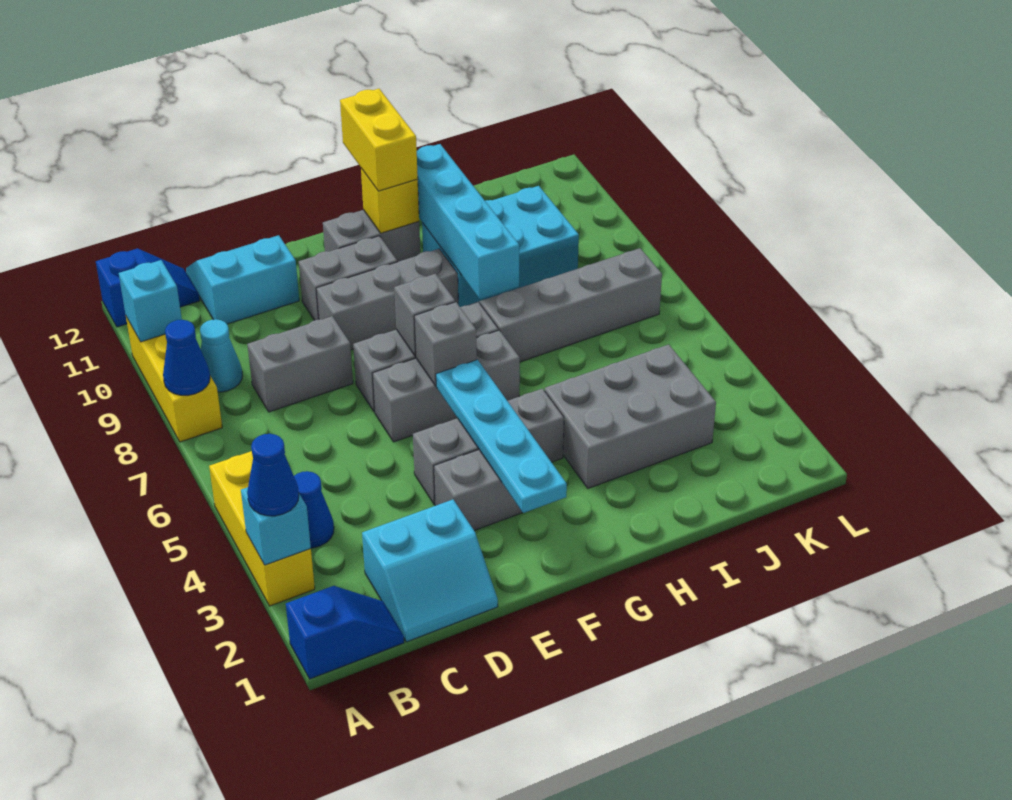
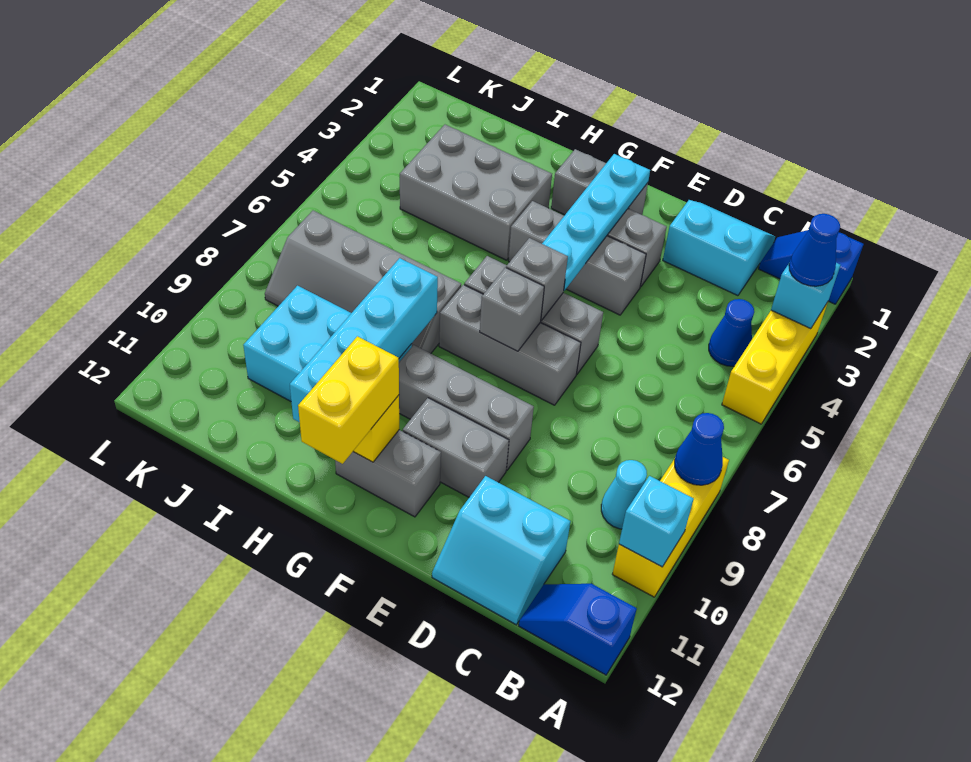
grey 1x2 brick [247,316,353,412] -> grey 1x2 brick moved to [551,149,648,215]

